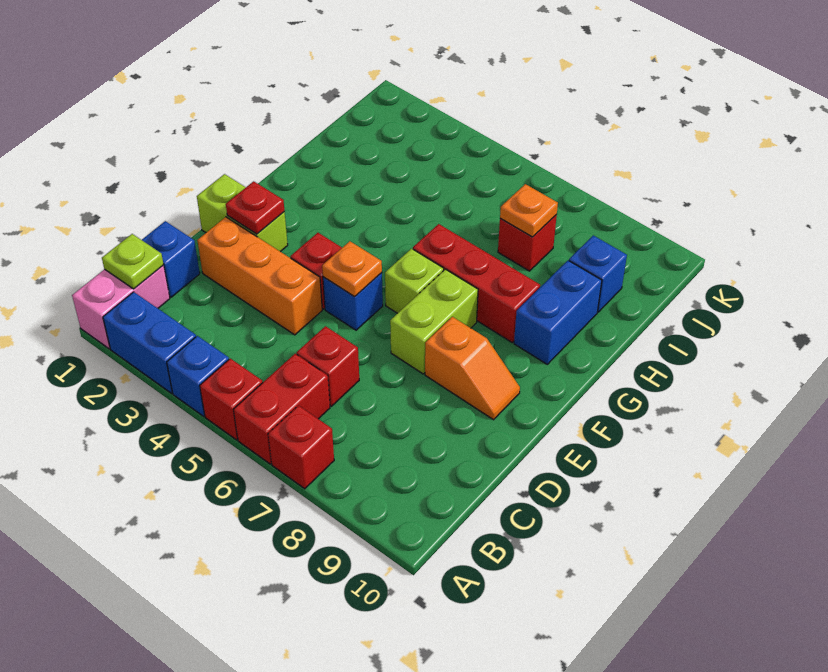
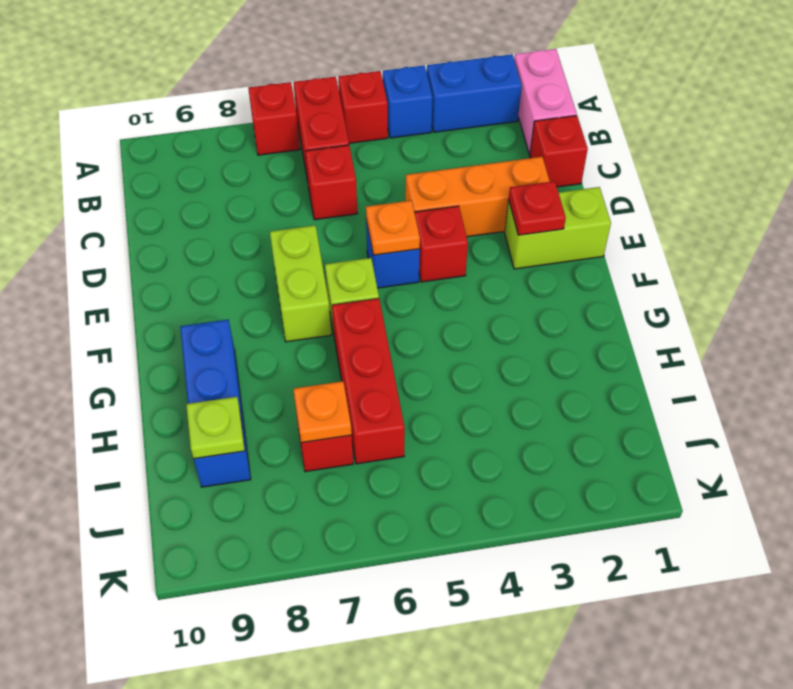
lime 1x1 plate [102,234,164,289] -> lime 1x1 plate moved to [186,397,245,459]
blue 1x1 brick [142,221,200,297] -> red 1x1 brick [530,115,588,187]
orange 1x2 slope [425,317,520,420] -> none
red 1x3 brick [413,224,540,342] -> red 1x3 brick turned to [332,298,405,464]

